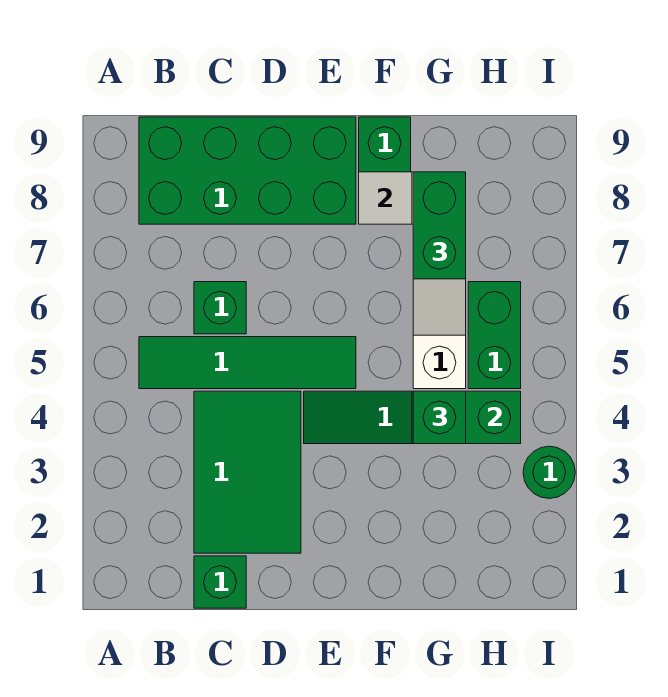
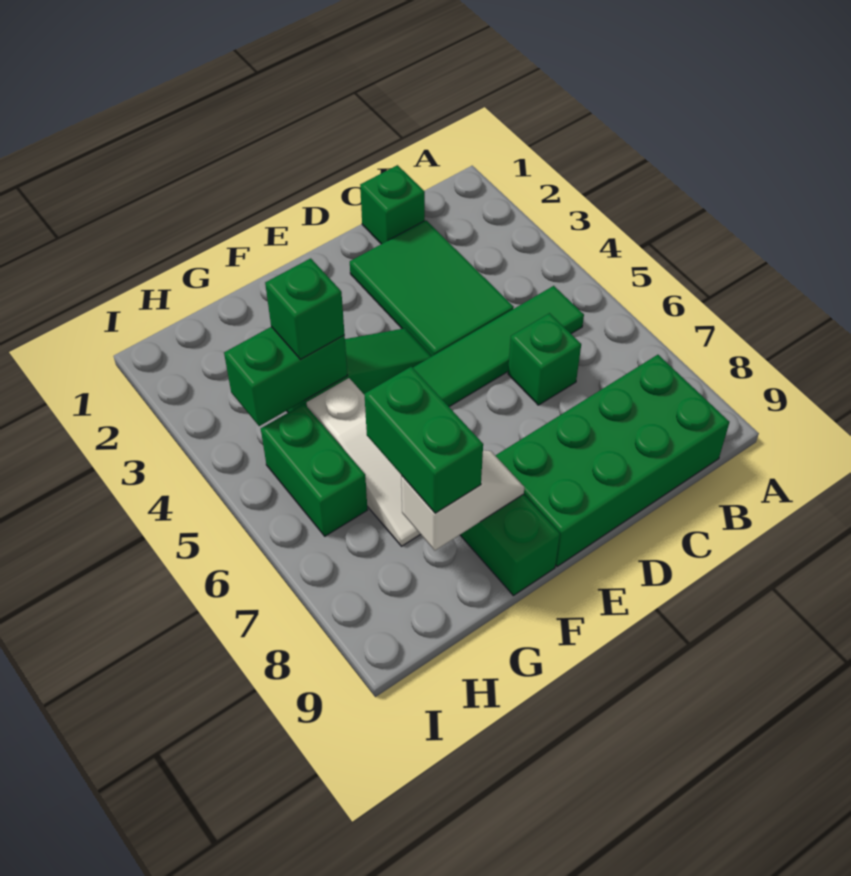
green 1x1 round brick [523,446,575,499] -> none

